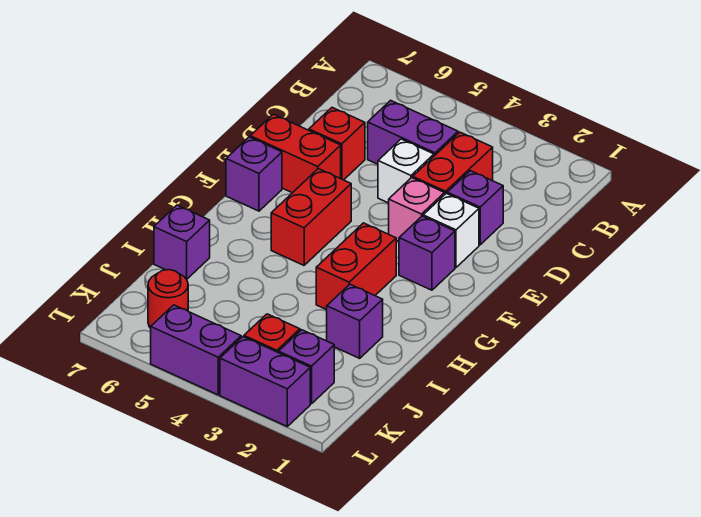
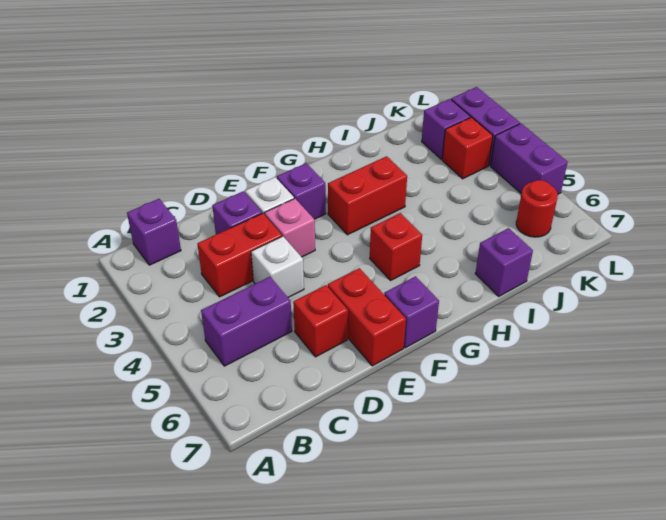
purple 1x2 brick [368,100,458,164] -> purple 1x2 brick turned to [201,277,292,366]
red 1x2 brick [271,169,351,265] -> red 1x1 brick [370,213,422,280]
purple 1x1 brick [327,284,383,358] -> purple 1x1 brick moved to [127,199,181,265]

